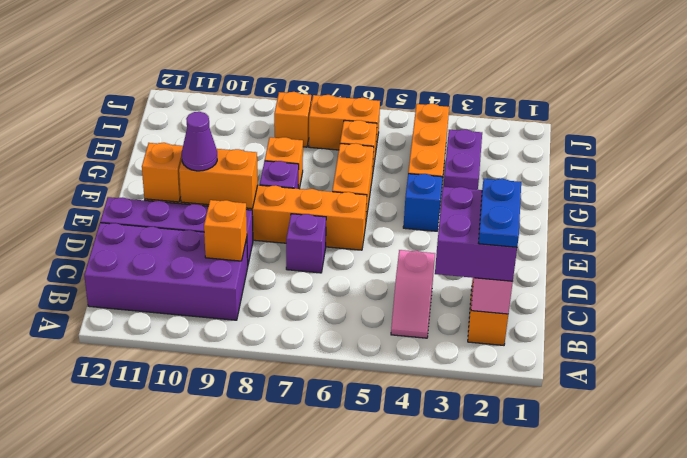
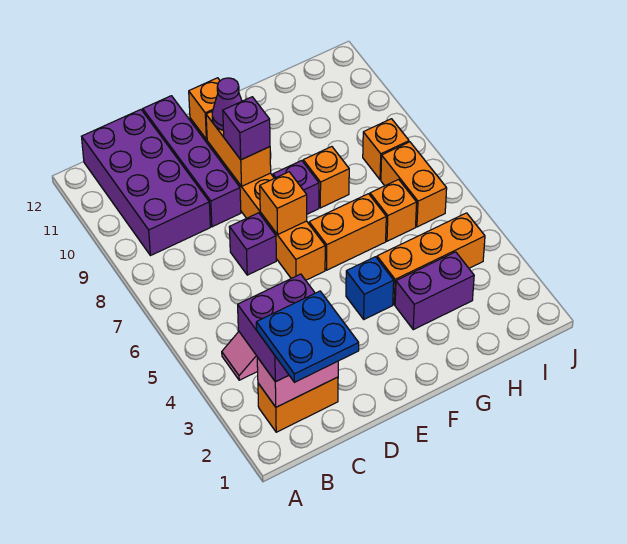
blue 1x2 plate [479,179,521,247] -> blue 2x2 plate [256,291,359,382]
orange 1x1 brick [204,200,247,261] -> orange 1x1 brick moved to [260,172,307,235]
none -> purple 1x1 brick [223,97,270,160]

